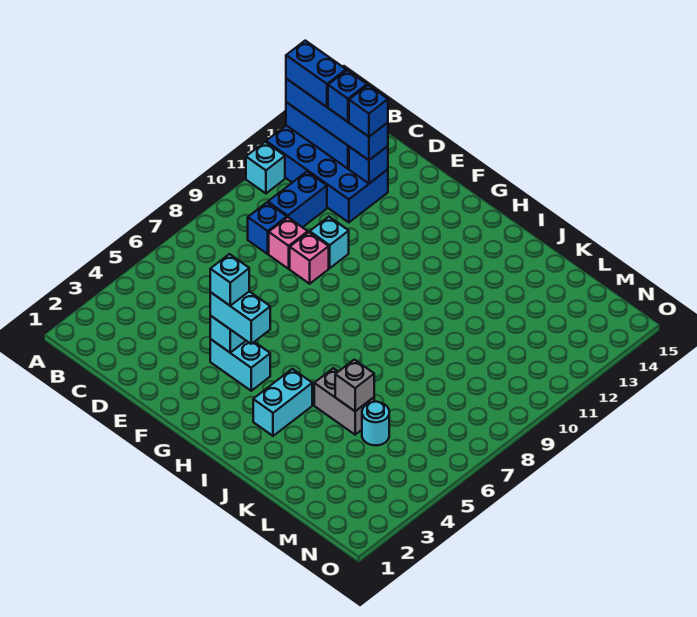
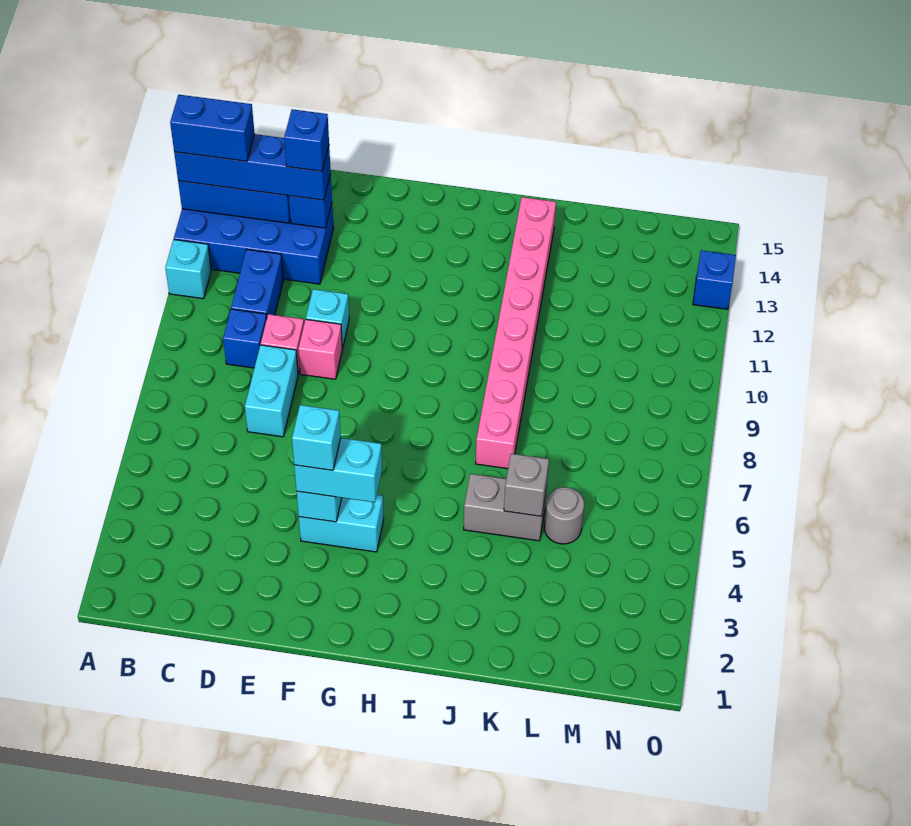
blue 1x1 brick [328,70,367,122] -> blue 1x1 brick moved to [693,250,736,309]
cyan 1x2 brick [253,369,312,436] -> cyan 1x2 brick moved to [245,345,298,437]
none -> pink 1x8 brick [476,197,556,469]
cyan 1x1 round brick [362,402,389,445] -> grey 1x1 round brick [544,487,584,544]

